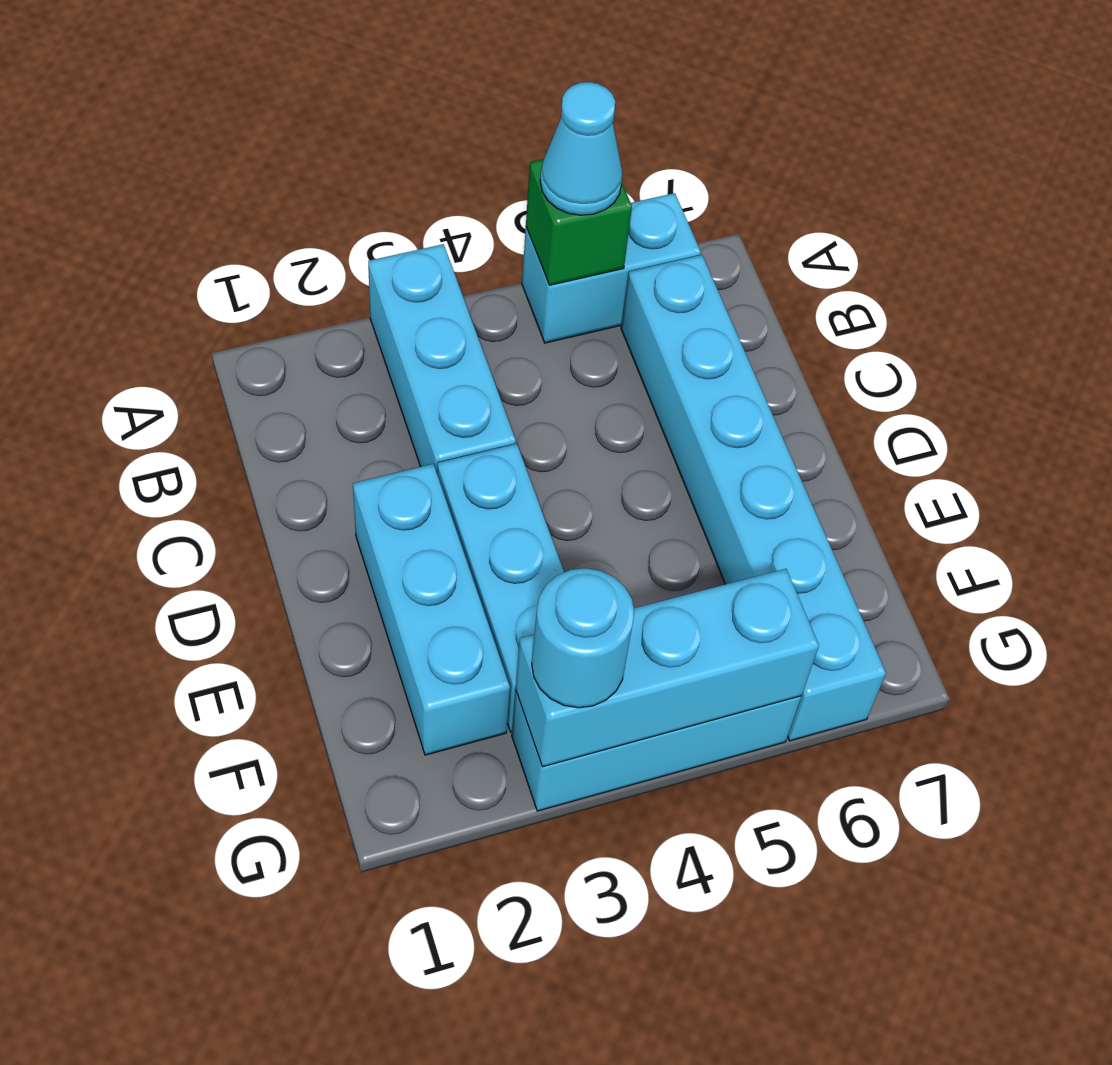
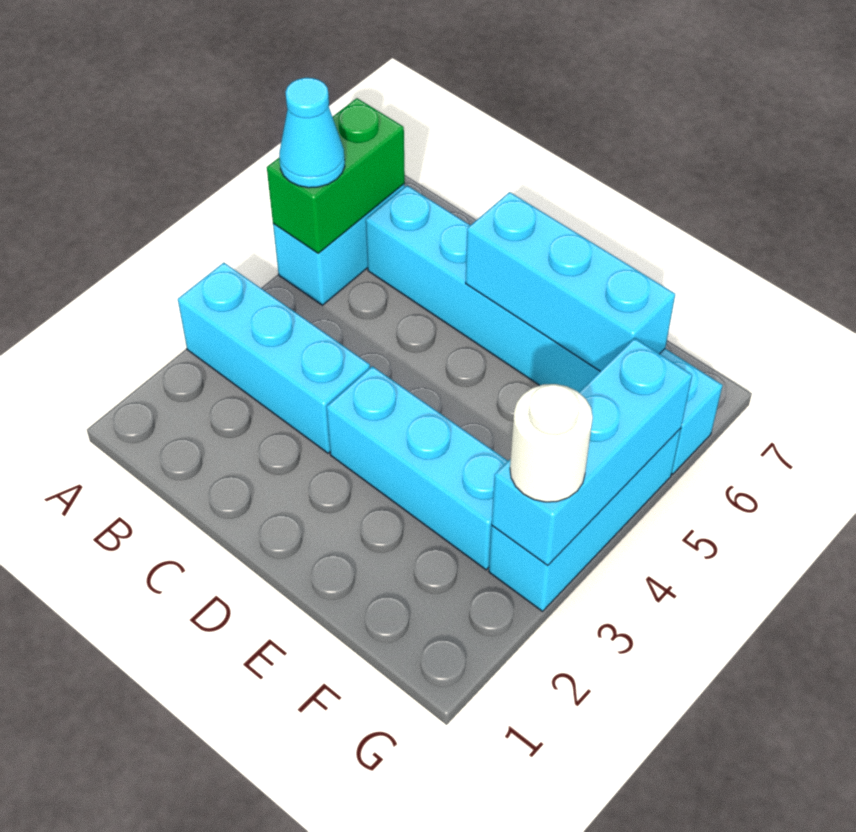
green 1x1 brick [526,159,632,285] -> green 1x2 brick [267,98,405,253]
cyan 1x3 brick [353,464,510,755] -> cyan 1x3 brick moved to [466,192,675,371]
cyan 1x1 round brick [532,568,634,708] -> white 1x1 round brick [510,384,593,502]

